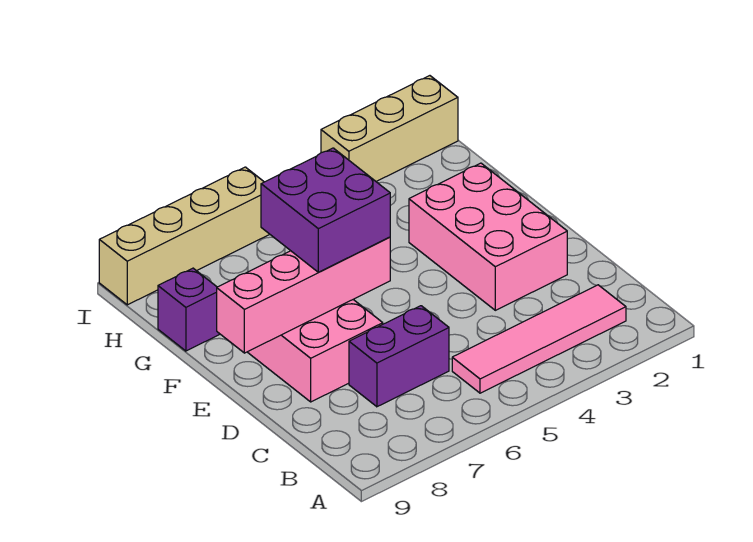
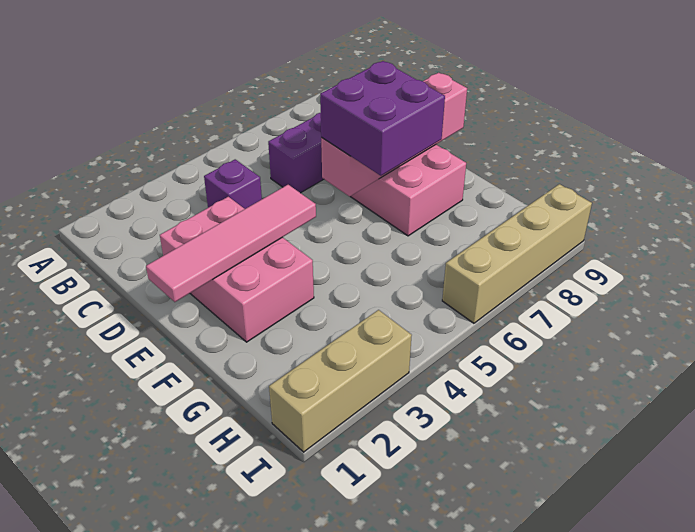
pink 1x4 tile [452,285,626,393] -> pink 1x4 tile moved to [146,185,316,302]
purple 1x1 brick [158,268,220,351] -> purple 1x1 brick moved to [204,159,262,209]

